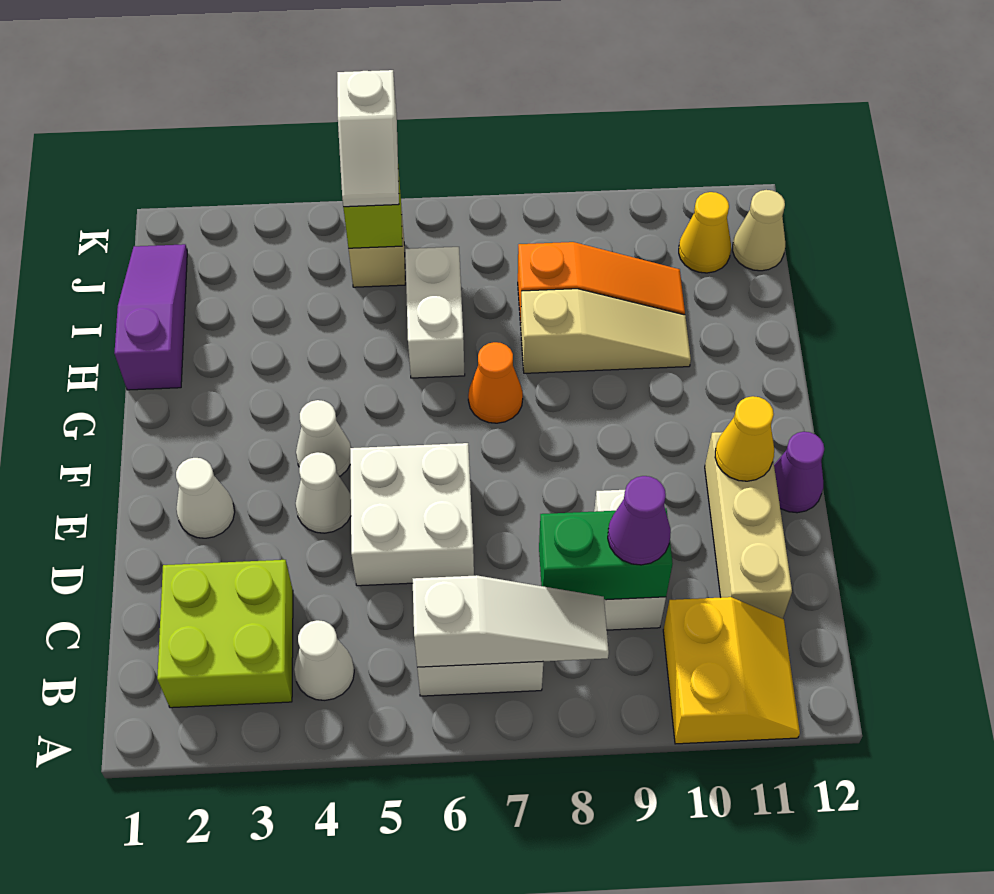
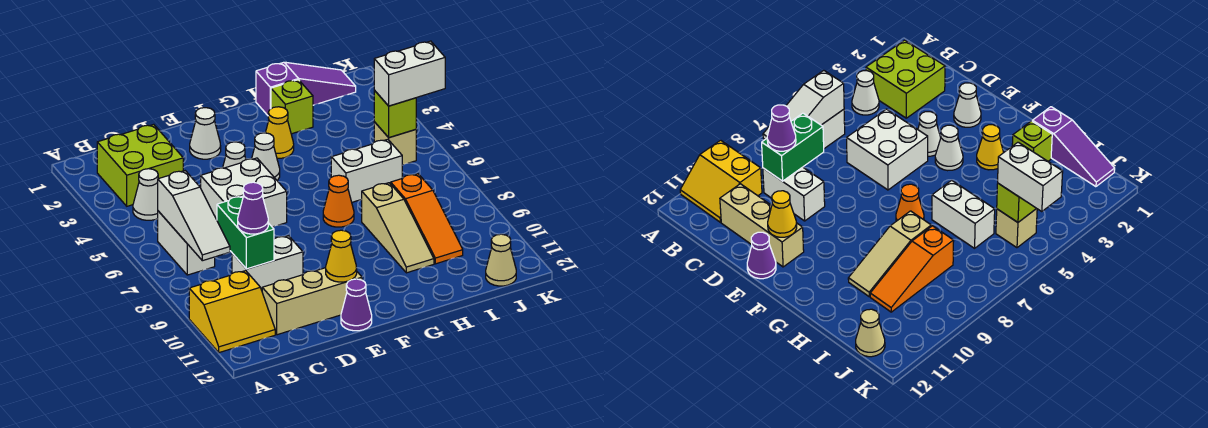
none -> lime 1x1 brick [271,80,313,134]
white 1x2 slope [337,70,399,207] -> white 1x2 brick [374,41,445,106]
yellow 1x1 cone [679,192,731,273] -> yellow 1x1 cone moved to [265,107,294,158]

